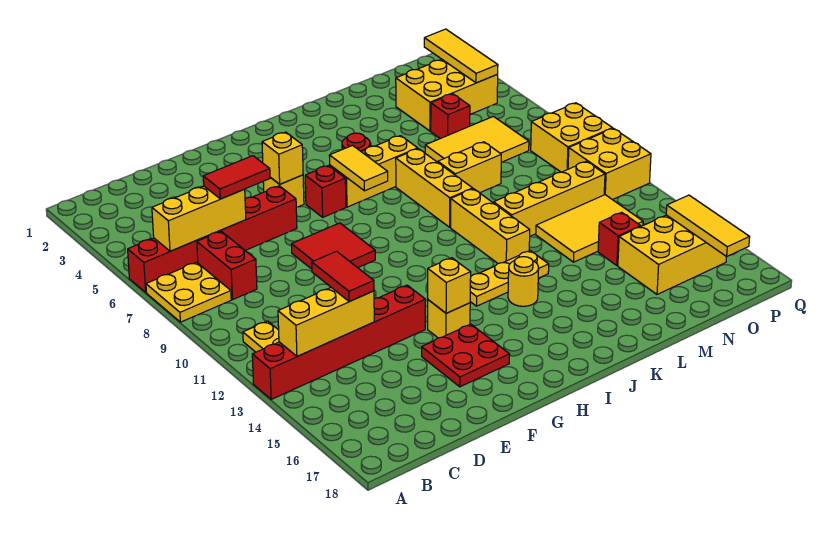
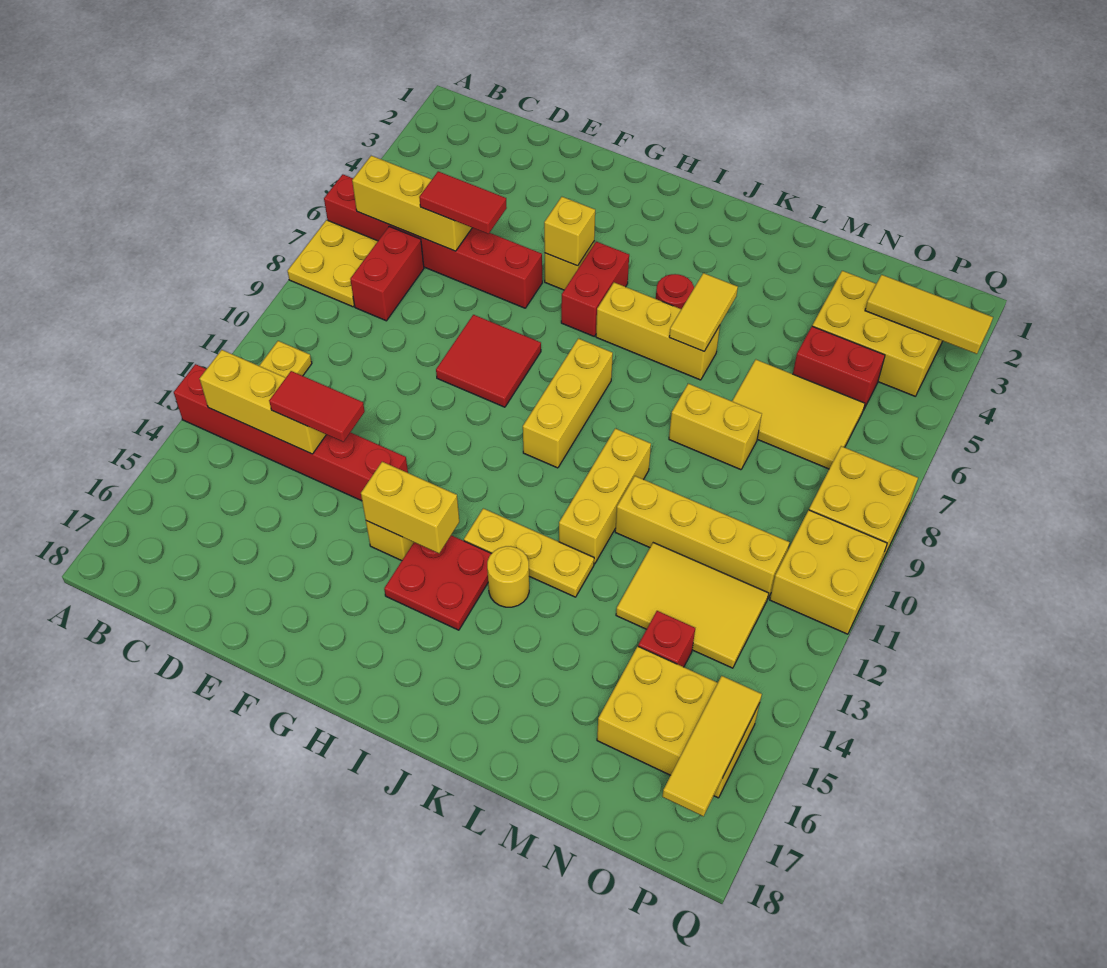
red 1x2 tile [312,251,374,302] -> red 1x2 tile turned to [269,371,365,442]
red 2x2 plate [422,324,510,387] -> red 2x2 plate moved to [384,535,492,630]
yellow 1x1 brick [428,258,471,313] -> yellow 1x2 brick [361,462,459,553]
red 1x1 brick [305,166,346,217] -> red 1x2 brick [561,242,629,336]
yellow 1x2 tile [329,146,388,191] -> yellow 1x2 tile moved to [669,273,738,351]
yellow 1x3 brick [396,149,473,227] -> yellow 1x3 brick moved to [523,338,613,468]
red 1x1 brick [431,94,470,139] -> red 1x2 brick [793,326,885,409]
yellow 1x3 tile [424,29,498,83] -> yellow 1x3 tile turned to [865,275,993,354]

